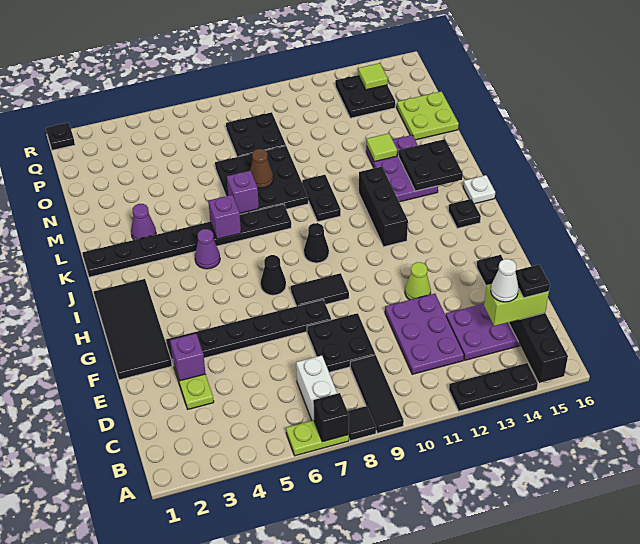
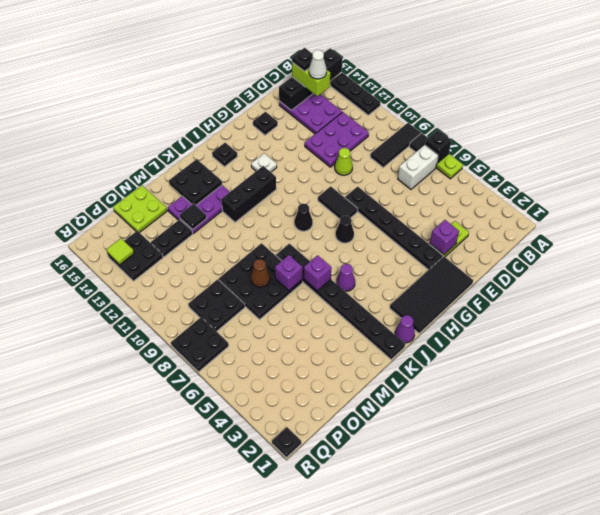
black 2x2 plate [307,313,375,372] -> black 2x2 plate moved to [171,317,229,372]
lime 1x1 cone [405,262,431,300] -> lime 1x1 cone moved to [335,148,353,175]
white 1x1 plate [463,175,495,204] -> white 1x1 plate moved to [251,153,277,172]
black 1x2 plate [302,175,341,222] -> black 1x2 plate moved to [151,219,193,257]
purple 1x1 cone [131,204,156,240] -> purple 1x1 cone moved to [395,315,415,343]
lime 1x1 tile [367,133,397,162] -> black 1x1 tile [180,204,207,230]

